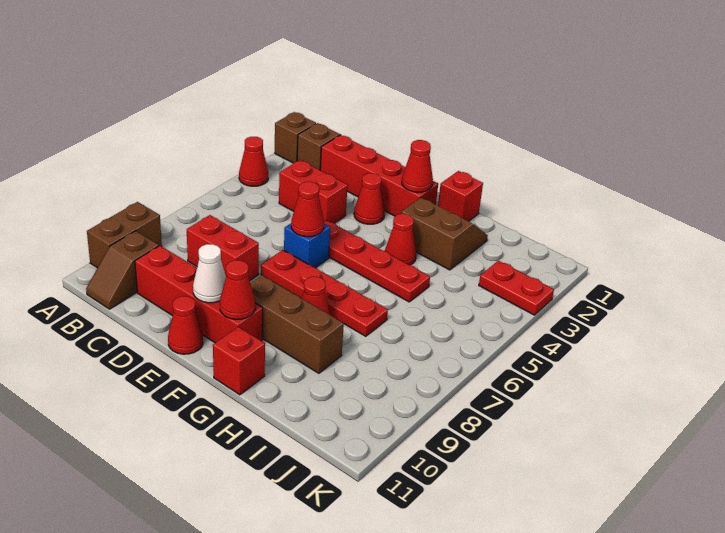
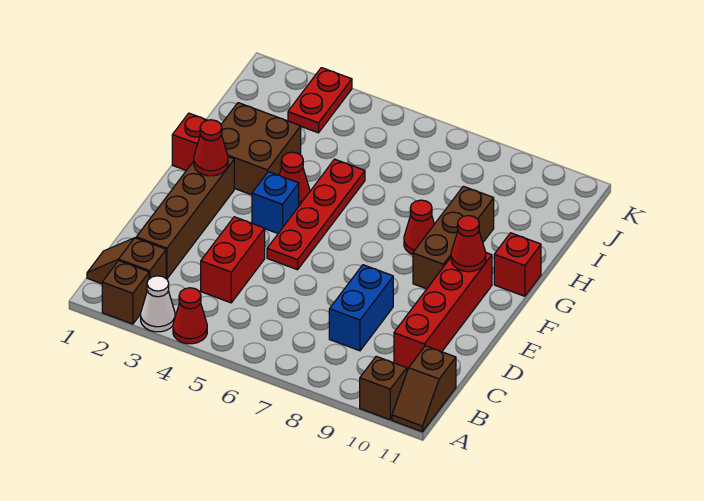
brown 1x2 brick [87,202,162,268] -> brown 1x1 brick [360,356,407,420]
brown 1x2 slope [86,231,159,309] -> brown 1x2 slope turned to [392,346,456,432]
red 1x4 brick [320,135,438,216] -> brown 1x4 brick [136,157,234,279]
red 1x2 brick [187,215,259,280] -> blue 1x2 brick [329,265,393,351]
red 1x1 cone [354,173,385,224] -> none
blue 1x1 brick [284,224,330,268] -> blue 1x1 brick moved to [252,172,299,233]
red 1x1 cone [291,182,324,237] -> none
red 1x4 plate [261,250,388,336] -> none
white 1x1 cone [193,244,226,303] -> white 1x1 cone moved to [141,276,175,332]
red 1x1 cone [168,296,203,354] -> none
brown 2x2 slope [401,198,488,270] -> brown 2x2 brick [221,103,301,195]

